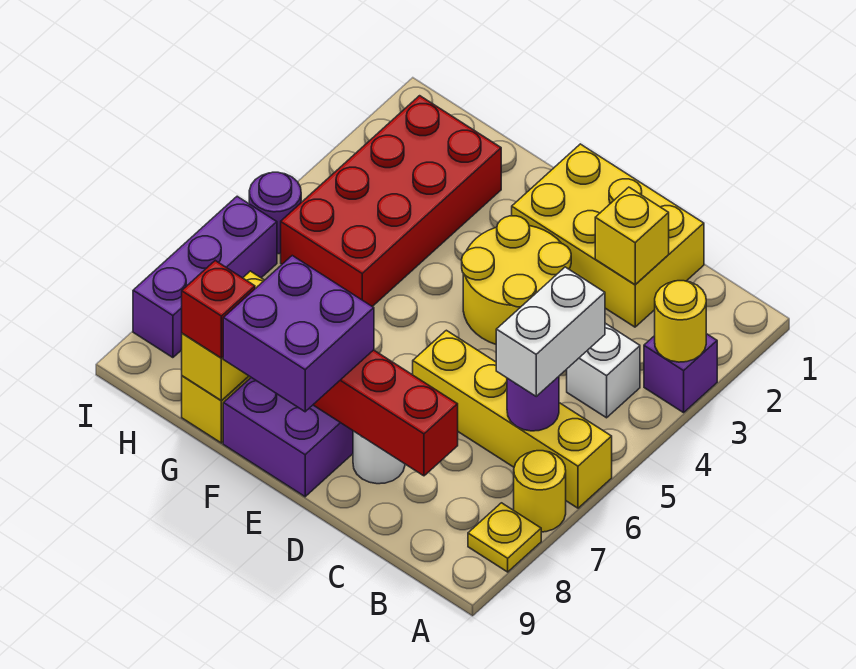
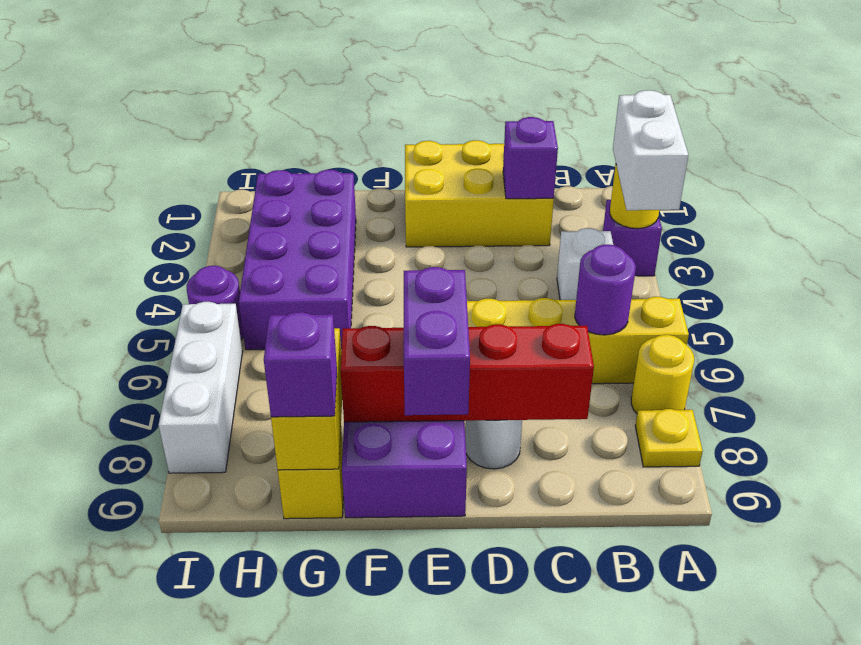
white 1x2 brick [496,267,605,396] -> white 1x2 brick moved to [613,90,688,210]
yellow 1x1 brick [595,187,669,285] -> purple 1x1 brick [503,117,558,199]
yellow 2x2 round brick [462,216,571,344] -> none
purple 2x2 brick [223,256,374,412] -> purple 1x2 brick [404,267,470,415]
red 2x4 brick [281,96,501,307] -> purple 2x4 brick [239,170,356,350]
red 1x1 brick [182,261,255,358] -> purple 1x1 brick [264,312,337,417]
purple 1x3 brick [133,196,277,358] -> white 1x3 brick [159,302,243,473]

